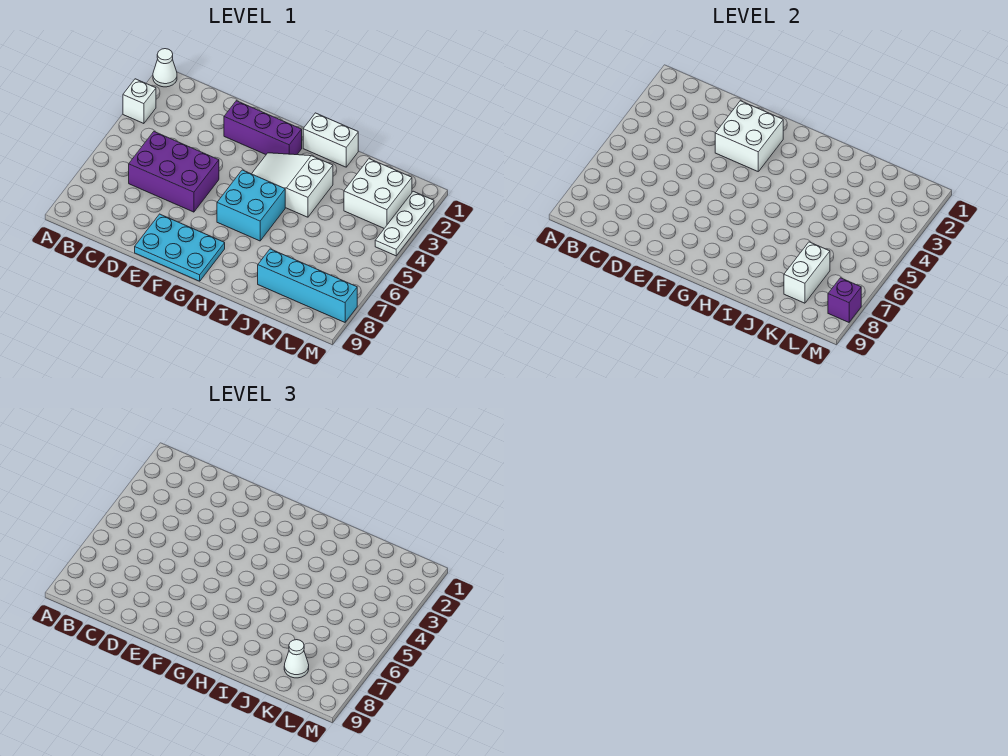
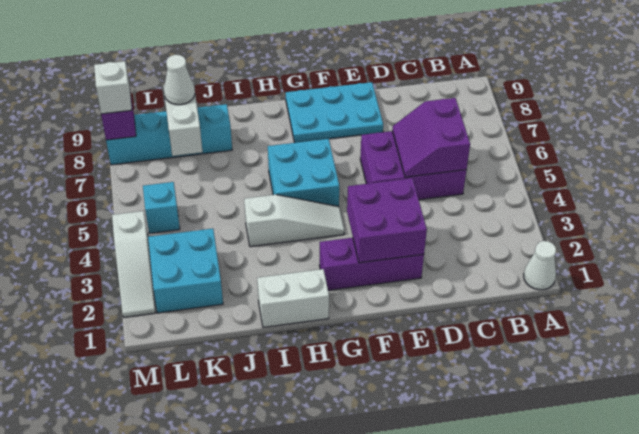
white 1x1 brick [123,79,156,124] -> white 1x1 brick moved to [94,61,132,114]
none -> purple 2x2 slope [392,98,470,177]
white 2x2 brick [715,101,783,171] -> purple 2x2 brick [347,178,427,263]
white 2x3 slope [252,153,333,217] -> white 1x3 slope [244,195,344,247]
white 2x2 brick [344,159,412,228] -> cyan 2x2 brick [148,229,223,313]
none -> cyan 1x1 brick [143,182,180,234]
white 1x3 plate [375,191,434,256] -> white 1x3 slope [112,211,156,317]

